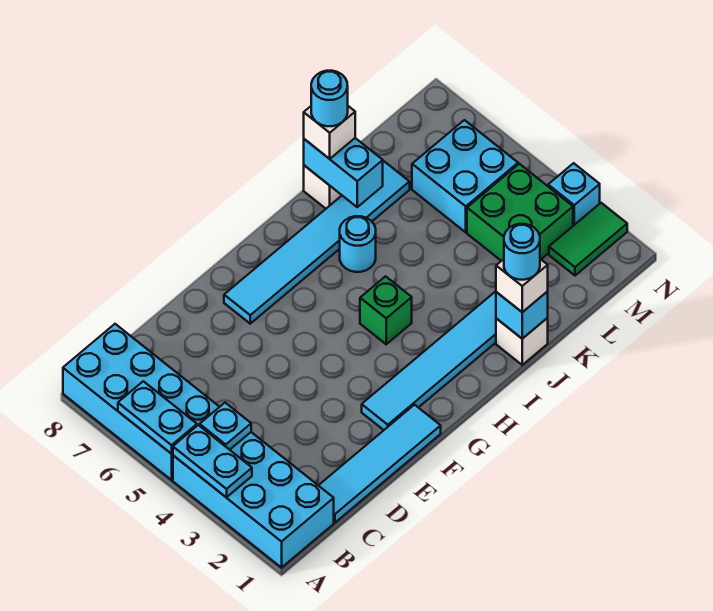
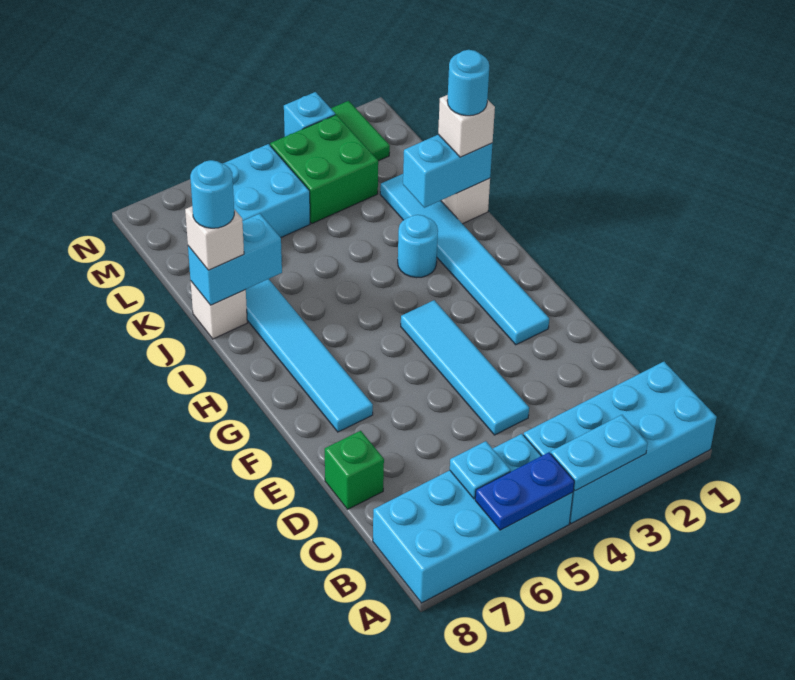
cyan 1x2 plate [118,381,197,454] -> blue 1x2 plate [475,452,574,530]
cyan 1x1 plate [200,403,251,450] -> cyan 1x1 plate moved to [450,441,511,499]
cyan 1x4 tile [318,405,441,522] -> cyan 1x4 tile moved to [401,300,529,435]
green 1x1 brick [360,276,412,344] -> green 1x1 brick moved to [325,431,384,509]
cyan 1x1 round brick [340,216,376,272] -> cyan 1x1 round brick moved to [398,215,438,278]
cyan 1x1 brick [496,291,548,339] -> cyan 1x2 brick [403,134,493,208]

